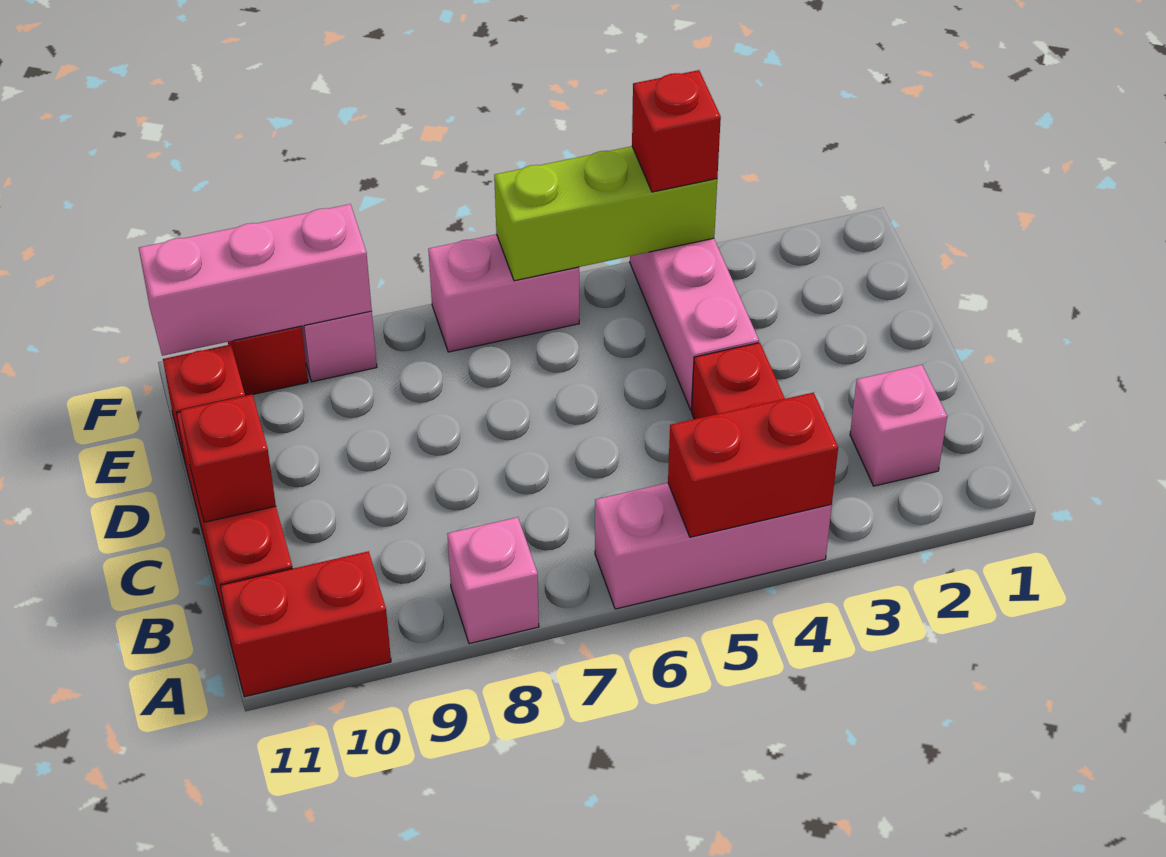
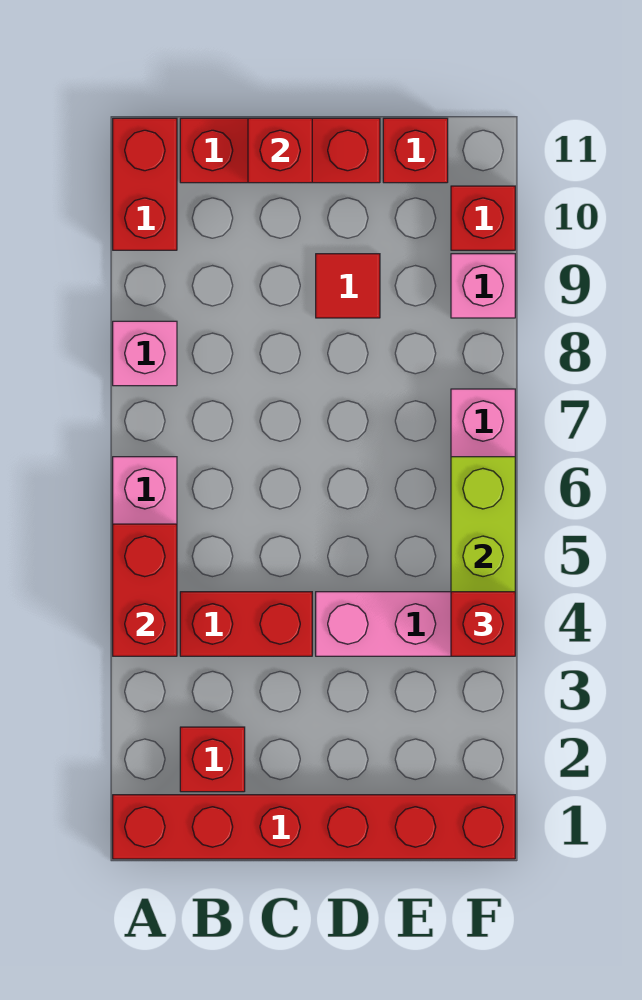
none -> red 1x6 brick [113,795,515,859]
pink 1x1 brick [850,365,947,486] -> red 1x1 brick [180,727,245,792]
none -> red 1x1 tile [316,254,380,318]
pink 1x3 brick [139,204,372,356] -> none

